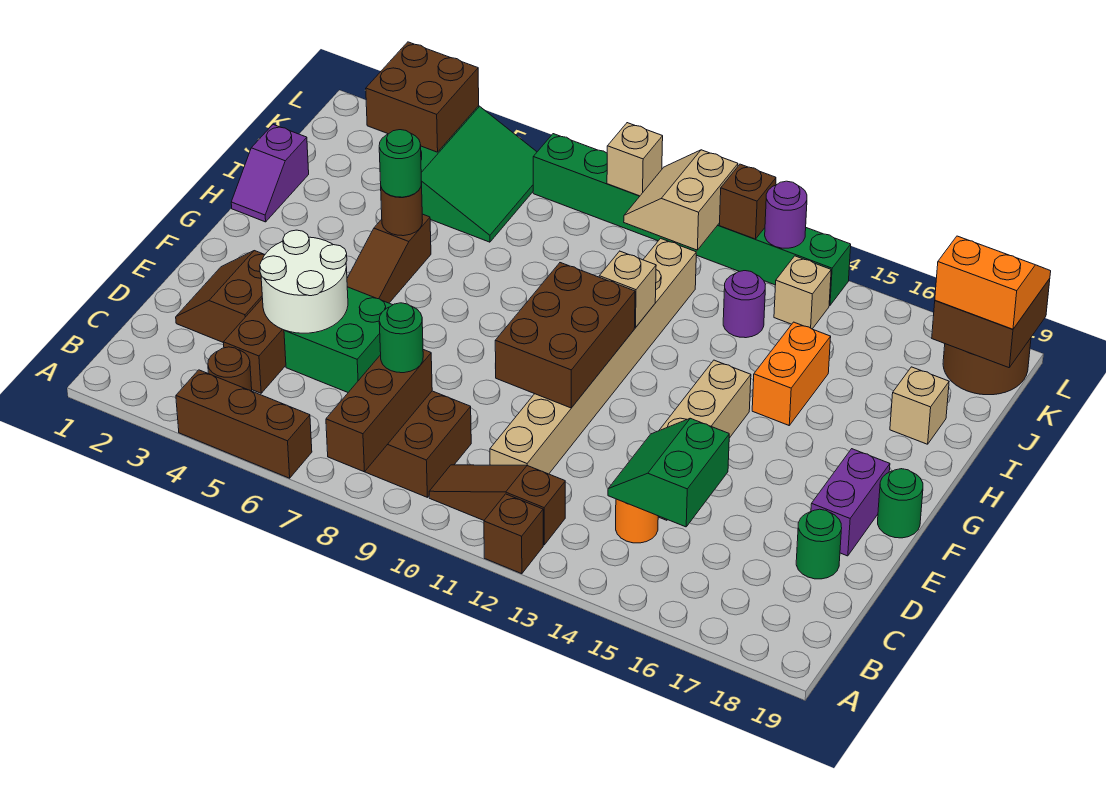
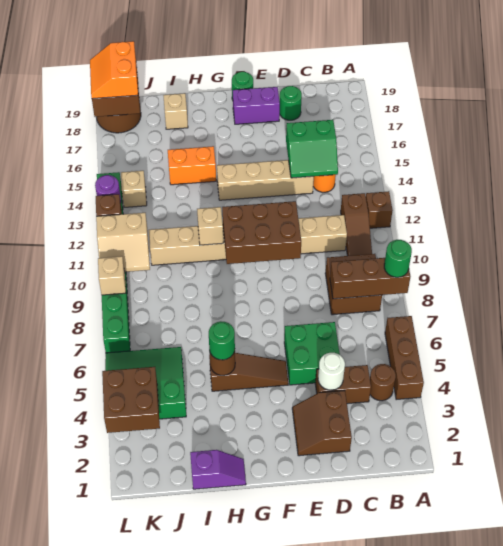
green 1x1 round brick [379,303,423,373] -> green 1x1 round brick moved to [384,240,412,277]
brown 2x2 slope [176,251,264,343] -> brown 2x2 slope turned to [292,390,352,456]
white 2x2 round brick [260,230,348,333] -> white 1x1 round brick [318,353,345,390]
purple 1x1 round brick [723,271,765,338] -> none

